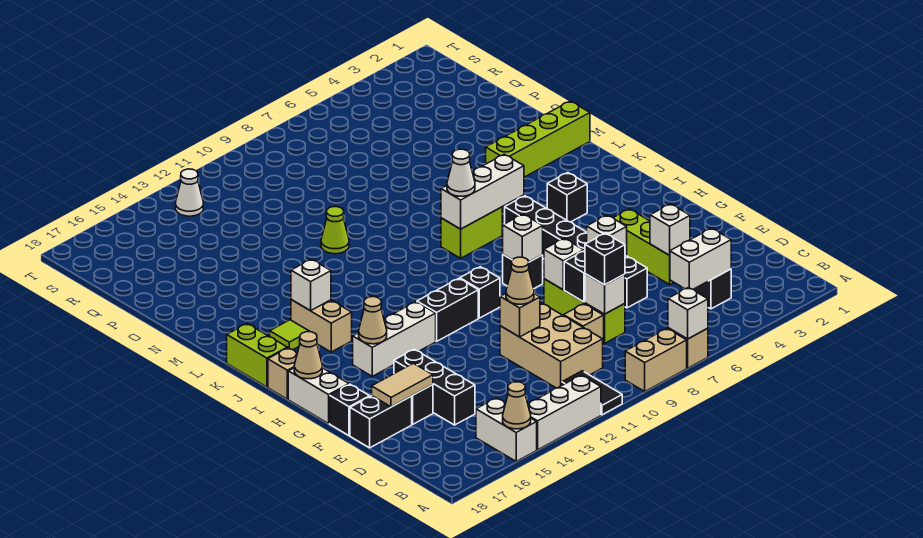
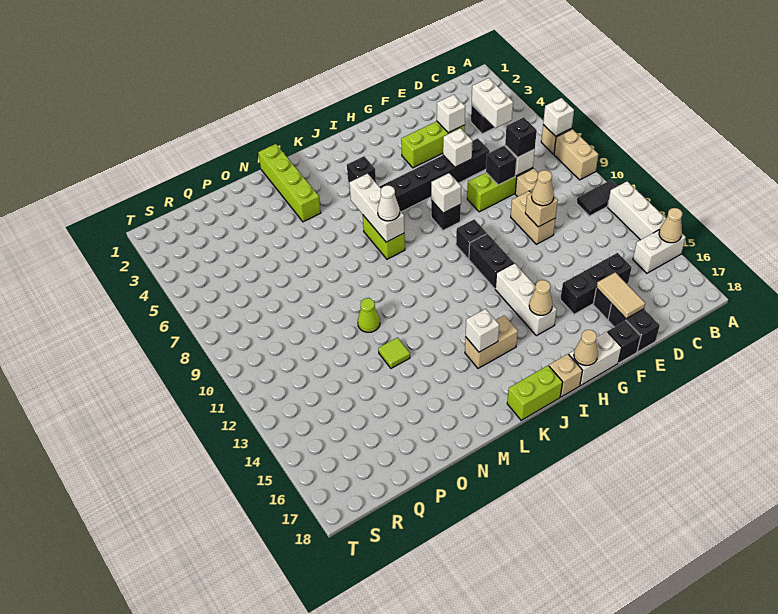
tan 2x3 brick [500,303,603,388] -> tan 1x2 brick [511,191,556,244]
white 1x1 brick [544,238,584,290] -> none
lime 1x1 tile [270,320,309,350] -> lime 1x1 tile moved to [378,338,410,368]
white 1x1 cone [175,169,203,216] -> none

